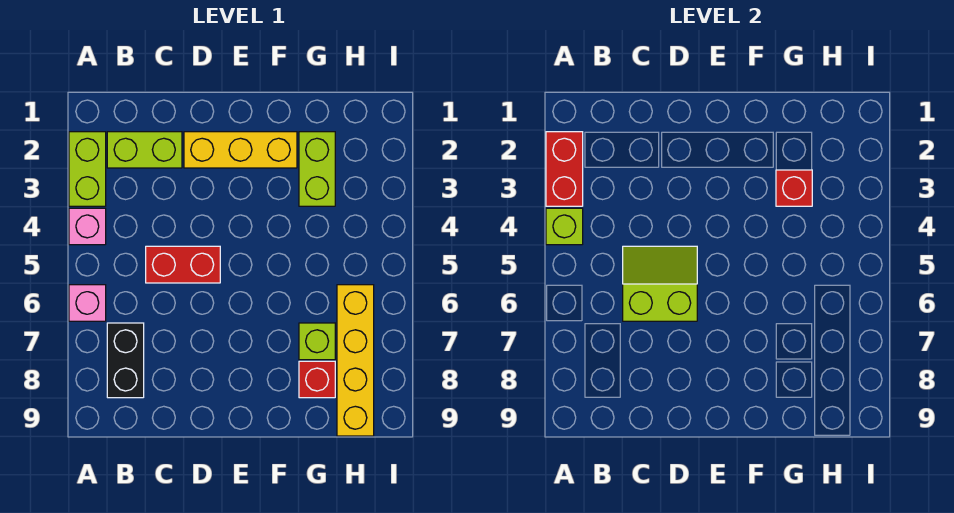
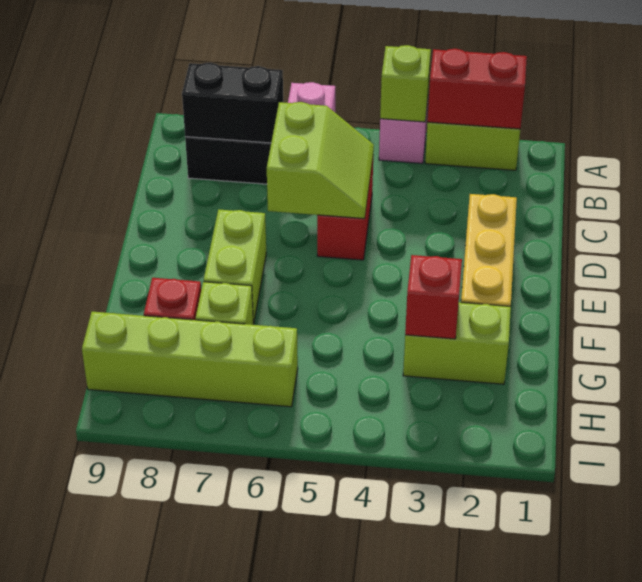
lime 1x2 brick [107,132,182,168] -> lime 1x2 brick moved to [204,209,266,324]
none -> black 1x2 brick [182,63,283,143]
yellow 1x4 brick [337,285,374,436] -> lime 1x4 brick [82,312,298,407]

